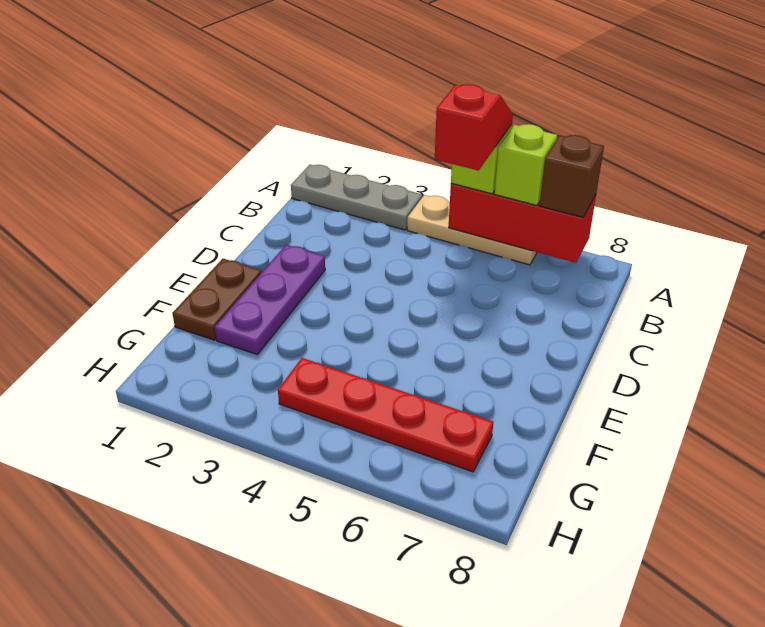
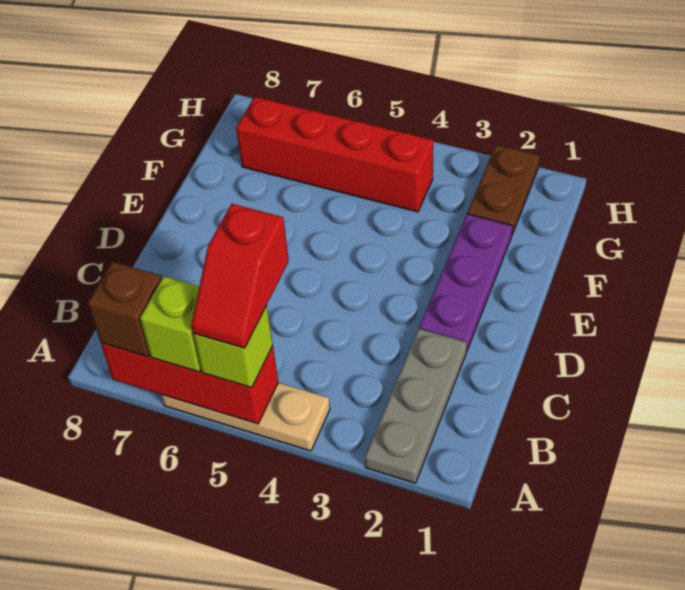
grey 1x3 plate [291,165,422,230] -> grey 1x3 plate turned to [365,329,467,483]
brown 1x2 plate [172,259,261,340] -> brown 1x2 plate moved to [467,145,540,235]
red 1x4 plate [278,358,493,472] -> red 1x4 brick [236,97,433,212]

